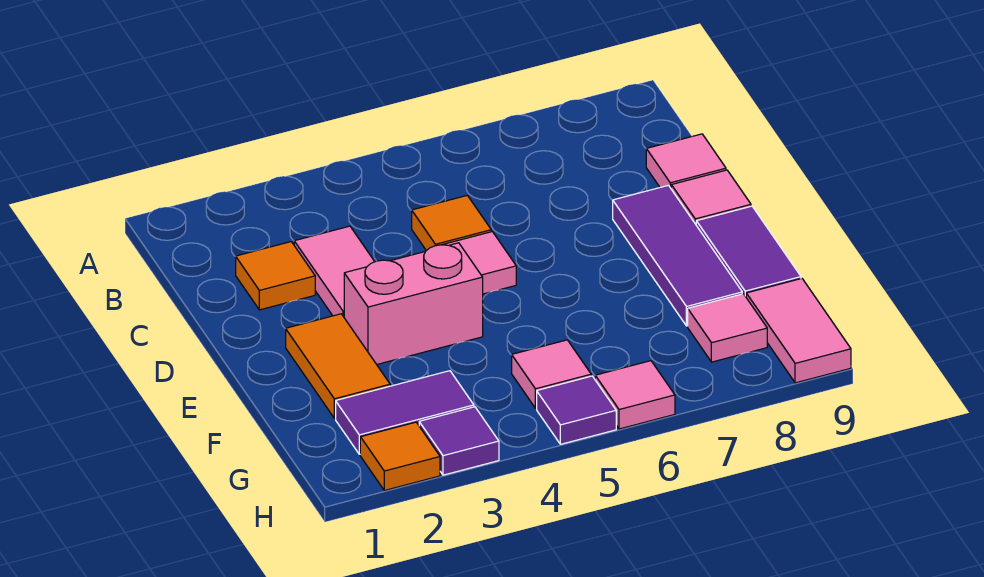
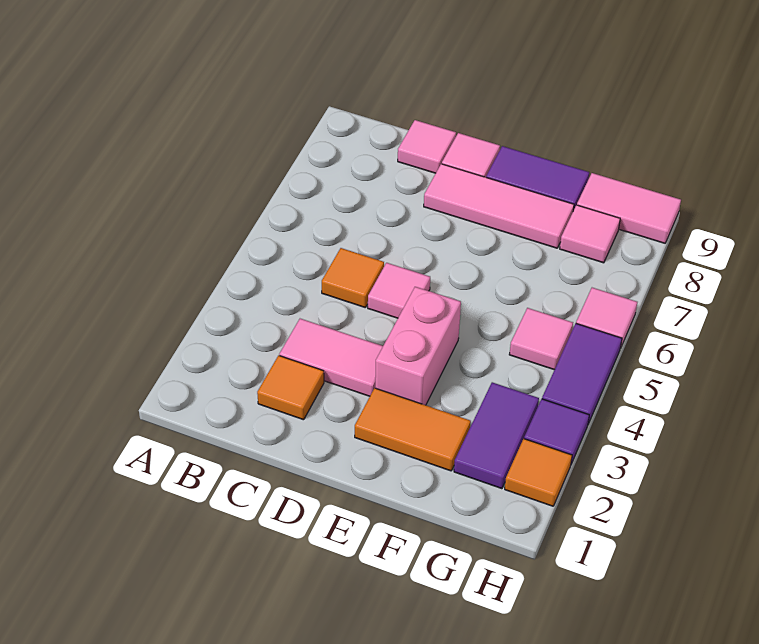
purple 1x3 tile [613,185,742,326] -> pink 1x3 tile [424,164,574,248]
purple 1x1 tile [537,376,616,444] -> purple 1x2 tile [542,324,622,424]

